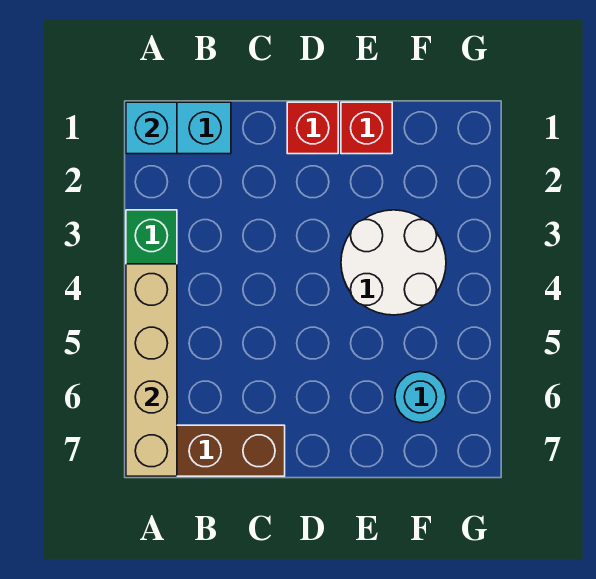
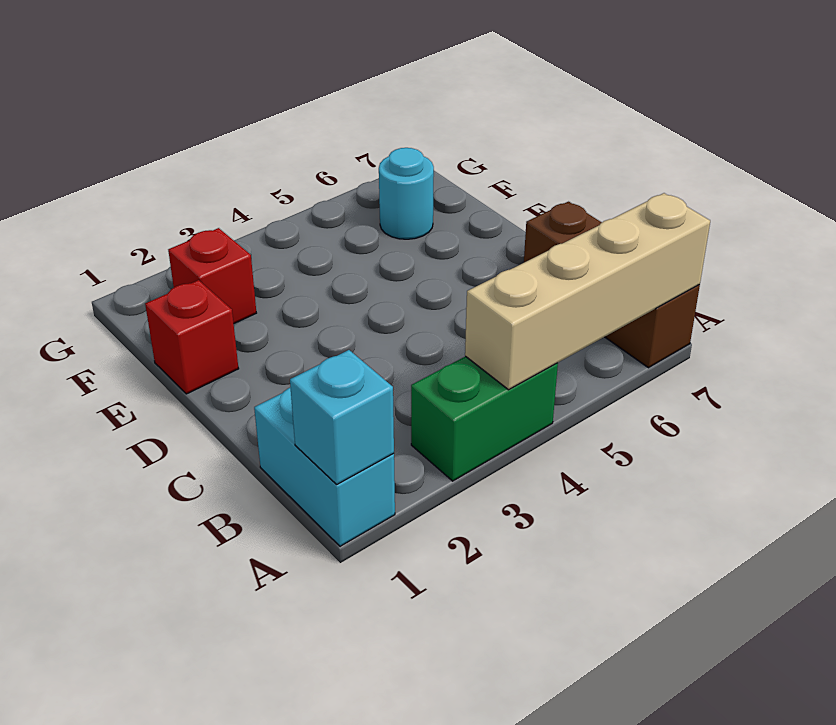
red 1x1 brick [287,102,338,154] -> red 1x1 brick moved to [168,228,256,324]
white 2x2 round brick [341,210,446,315] -> none

